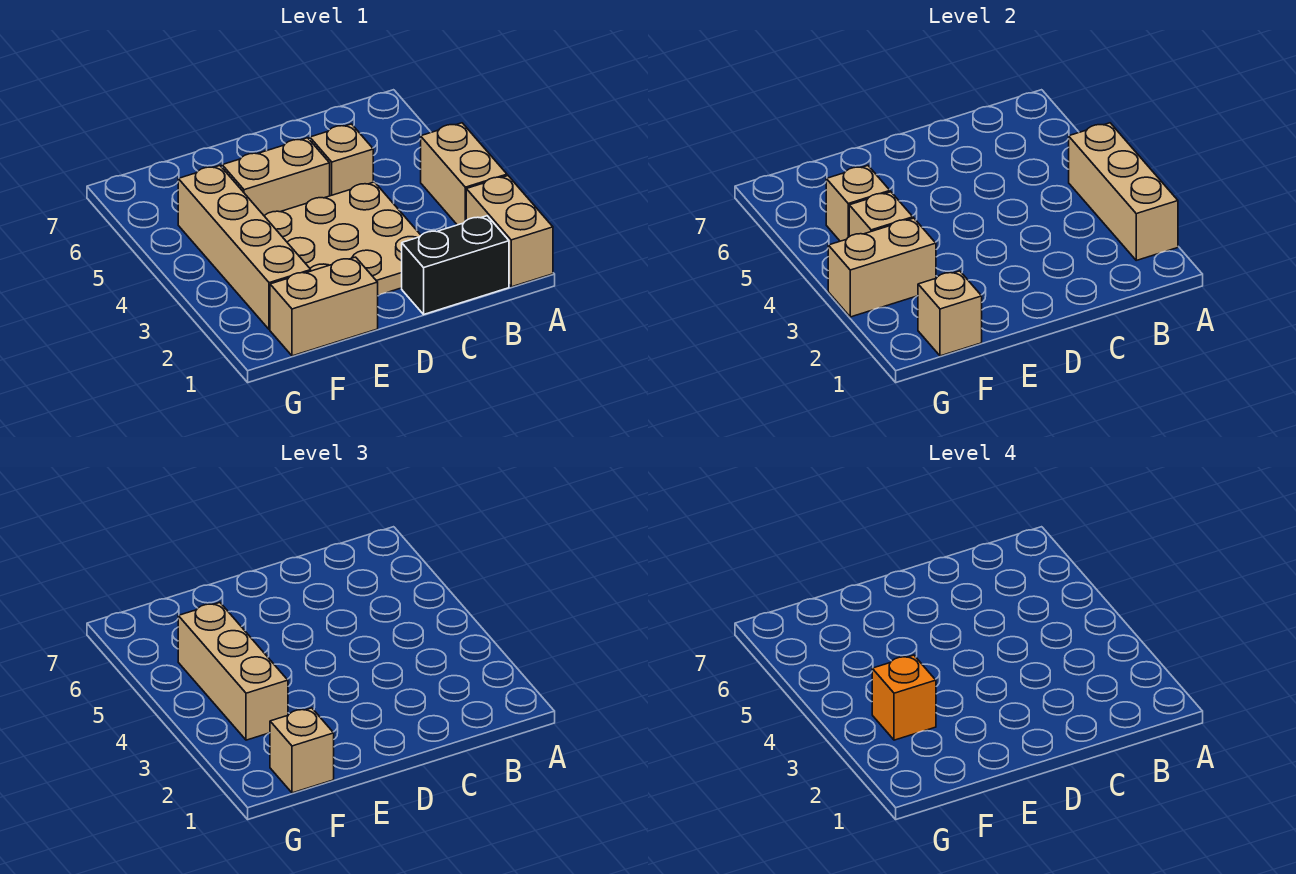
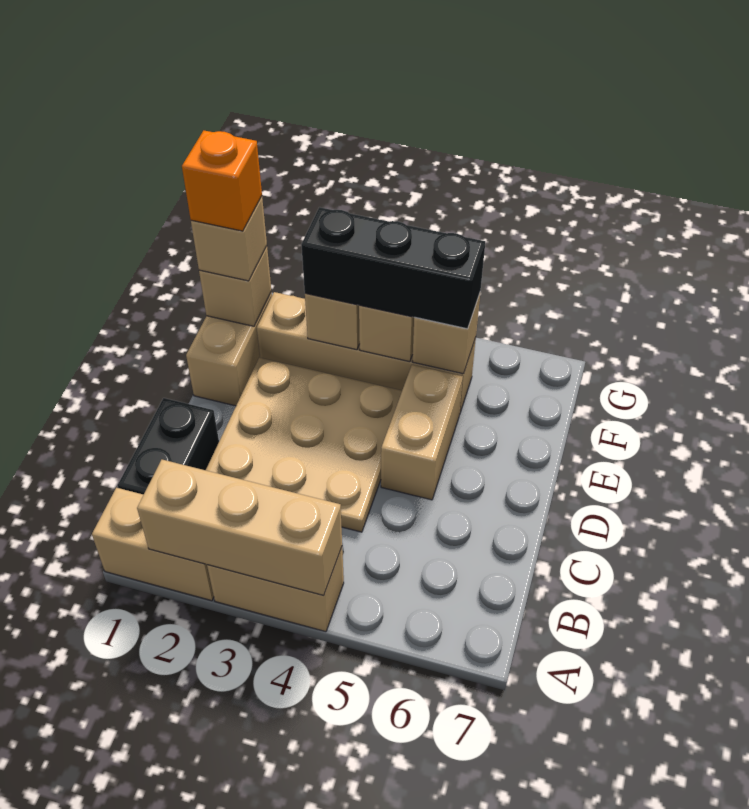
tan 1x1 brick [310,124,373,196] -> none
tan 1x3 brick [178,603,288,740] -> black 1x3 brick [301,207,485,329]
orange 1x1 brick [872,655,936,740] -> orange 1x1 brick moved to [182,130,262,231]

